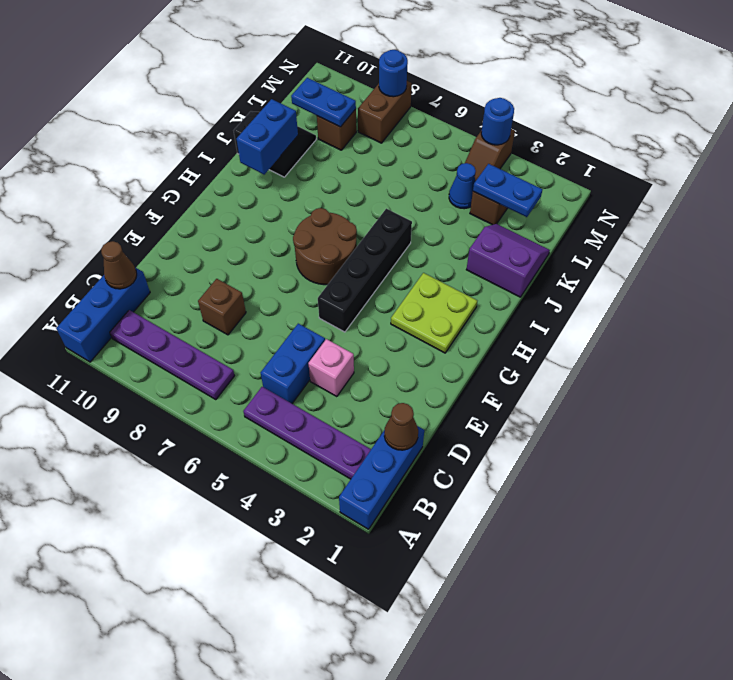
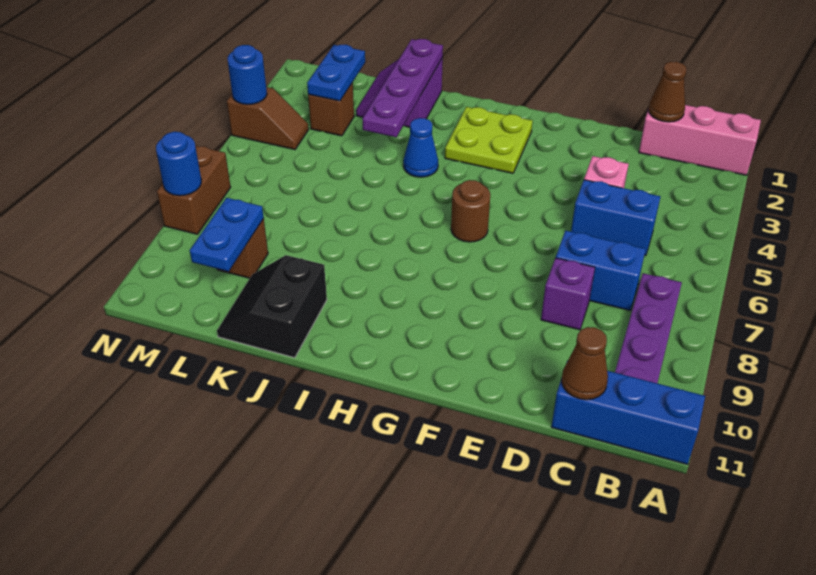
blue 1x3 brick [339,426,424,529] -> pink 1x3 brick [639,105,761,175]
purple 1x4 plate [243,387,371,479] -> purple 1x4 plate moved to [362,39,443,137]
brown 1x1 brick [198,279,246,335] -> purple 1x1 brick [541,258,595,330]
black 1x4 brick [318,209,412,332] -> none
brown 2x2 round brick [293,208,357,285] -> brown 1x1 round brick [451,180,490,242]
blue 1x2 brick [237,99,298,174] -> blue 1x2 brick moved to [556,231,646,310]
blue 1x1 cone [449,163,476,209] -> blue 1x1 cone moved to [403,118,438,177]
brown 1x2 brick [358,81,412,143] -> brown 1x2 brick turned to [157,146,231,234]

